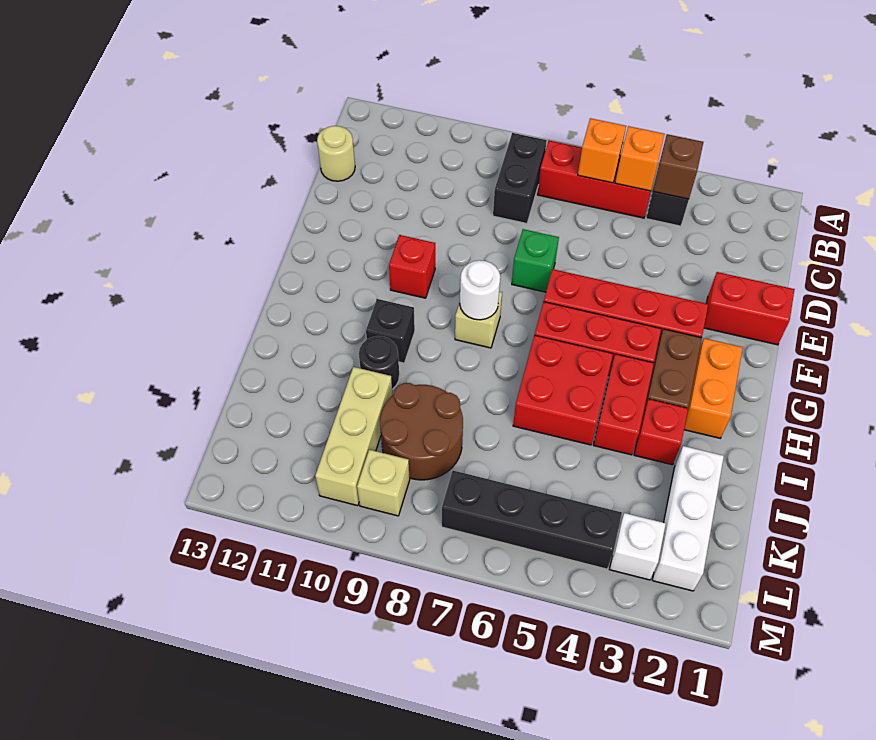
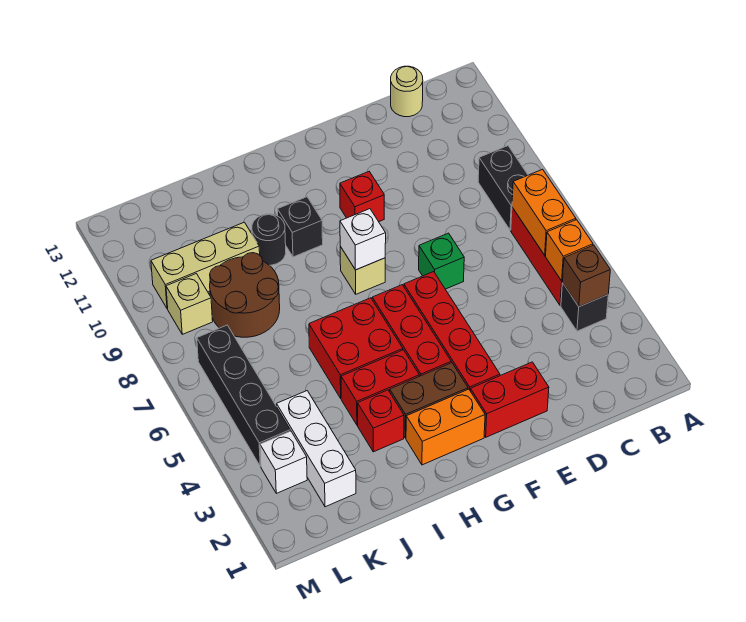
orange 1x1 brick [578,118,626,183] -> orange 1x2 brick [512,169,576,255]
black 1x2 brick [493,133,547,224] -> black 1x2 brick turned to [478,146,528,230]
red 1x2 brick [704,272,795,345] -> red 1x2 brick turned to [470,362,549,437]
white 1x1 round brick [460,260,500,320] -> white 1x1 brick [340,209,386,270]
white 1x3 brick [653,446,724,591] -> white 1x3 brick turned to [277,391,356,507]

